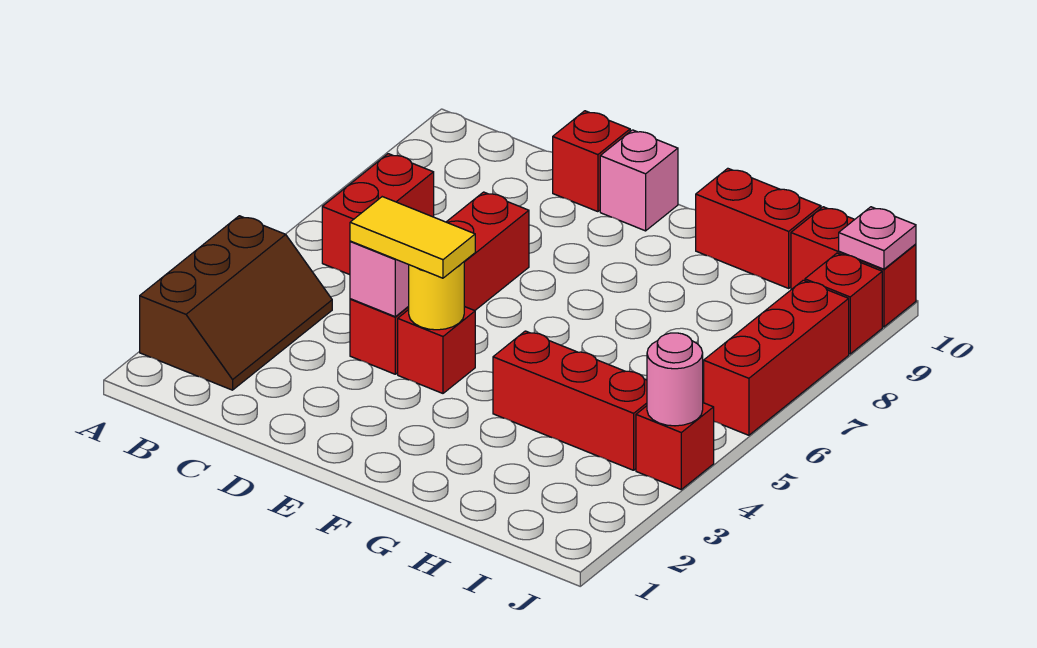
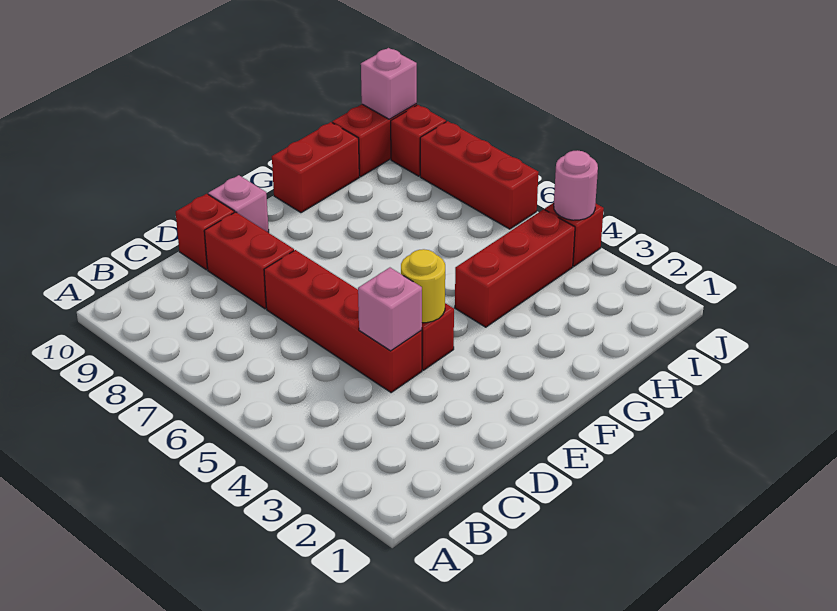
brown 2x3 slope [140,216,332,390] -> none
red 1x2 brick [322,154,434,275] -> red 1x2 brick moved to [204,212,294,309]
yellow 1x2 tile [350,197,475,278] -> none
pink 1x1 plate [839,207,916,269] -> pink 1x1 brick [361,48,417,119]

